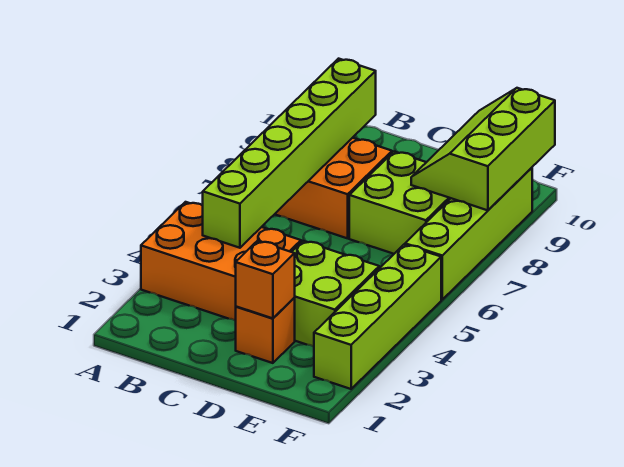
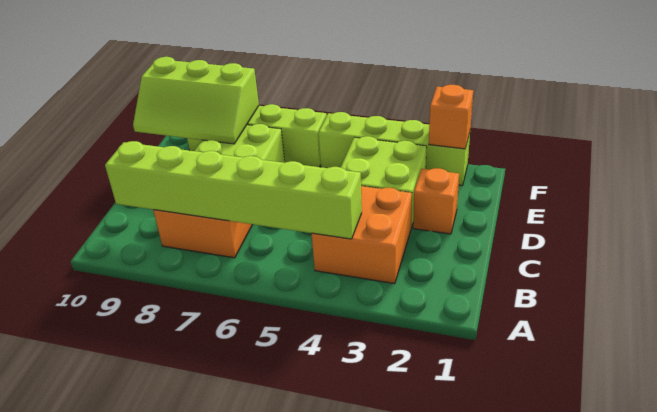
orange 2x3 brick [141,202,301,321] -> orange 2x2 brick [312,186,412,284]
orange 1x1 brick [236,241,295,318] -> orange 1x1 brick moved to [429,85,473,149]

